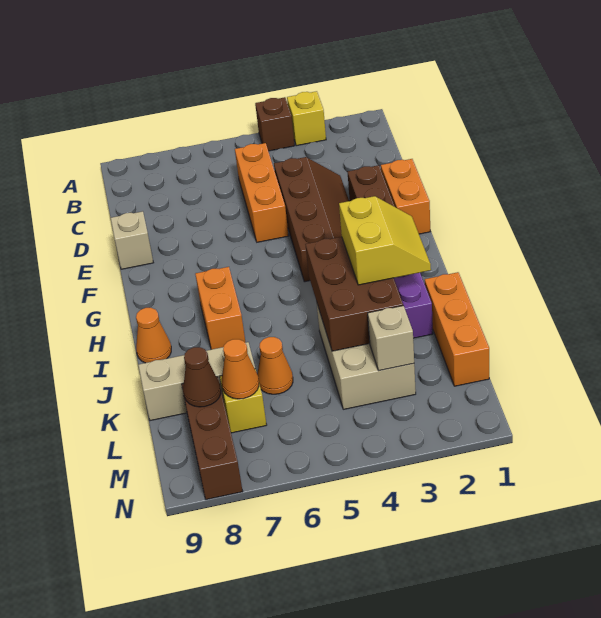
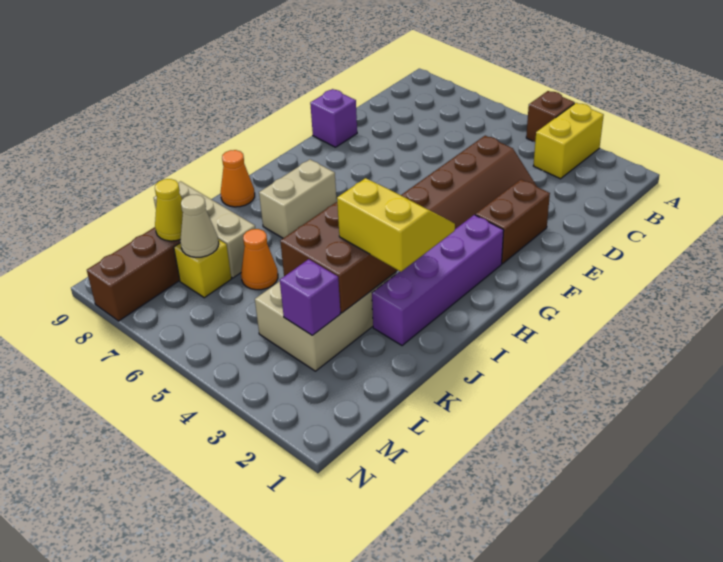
yellow 1x1 brick [287,91,326,146] -> yellow 1x2 brick [533,103,604,179]
orange 1x3 brick [235,143,289,242] -> none
orange 1x2 brick [381,159,430,234] -> none
tan 1x1 brick [111,211,153,269] -> purple 1x1 brick [310,89,357,147]
orange 1x2 brick [195,267,246,349] -> tan 1x2 brick [259,160,337,238]
yellow 2x2 slope [339,196,431,285] -> yellow 2x2 slope turned to [337,178,455,272]
orange 1x3 brick [425,272,489,386] -> none
tan 1x1 brick [368,306,414,371] -> purple 1x1 brick [280,259,341,335]
orange 1x1 cone [222,339,259,399] -> tan 1x1 cone [180,194,219,257]
brown 1x1 cone [183,347,221,407] -> yellow 1x1 cone [155,179,183,241]

